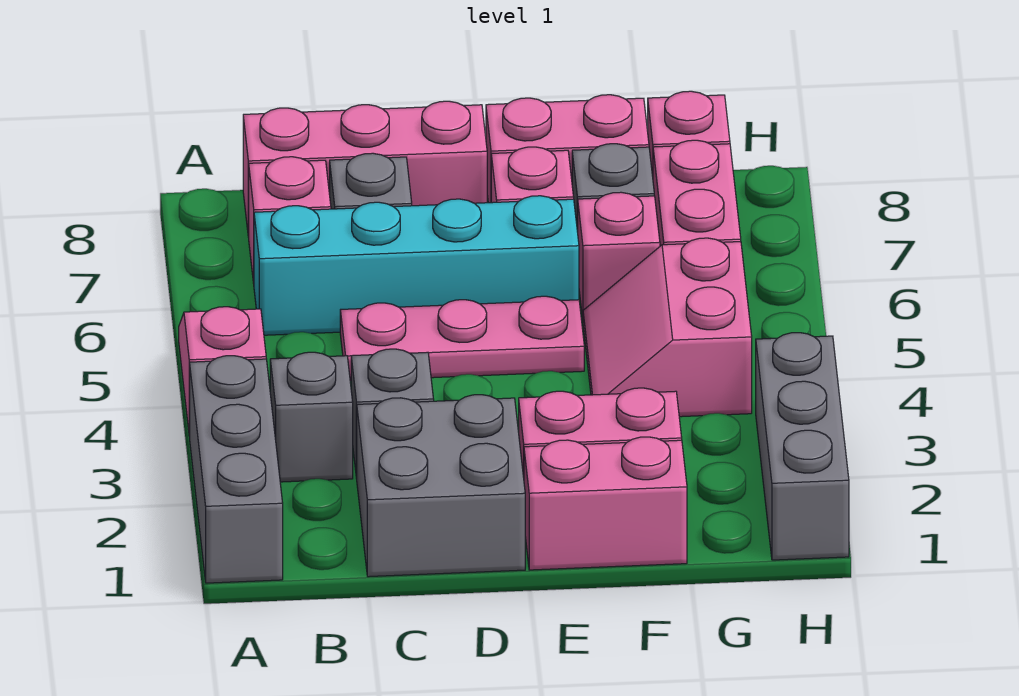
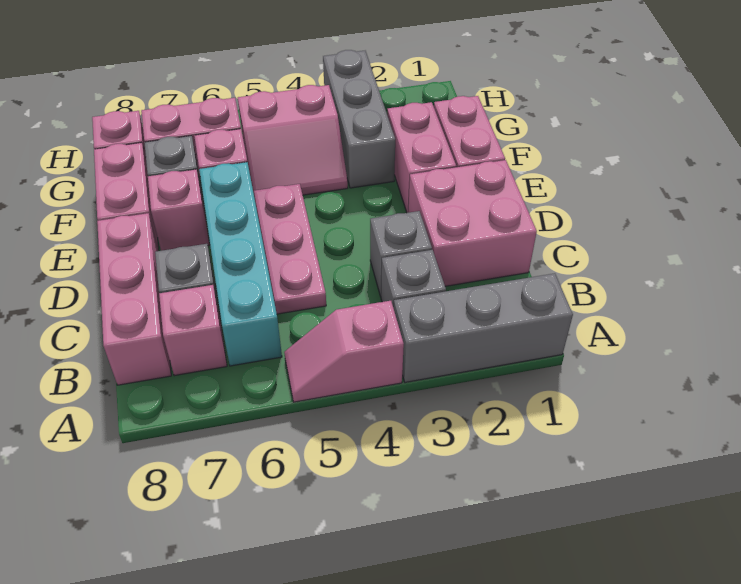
grey 2x2 brick [357,395,525,577] -> pink 2x2 brick [408,160,537,286]
grey 1x3 brick [756,333,849,560] -> grey 1x3 brick turned to [323,50,395,188]

